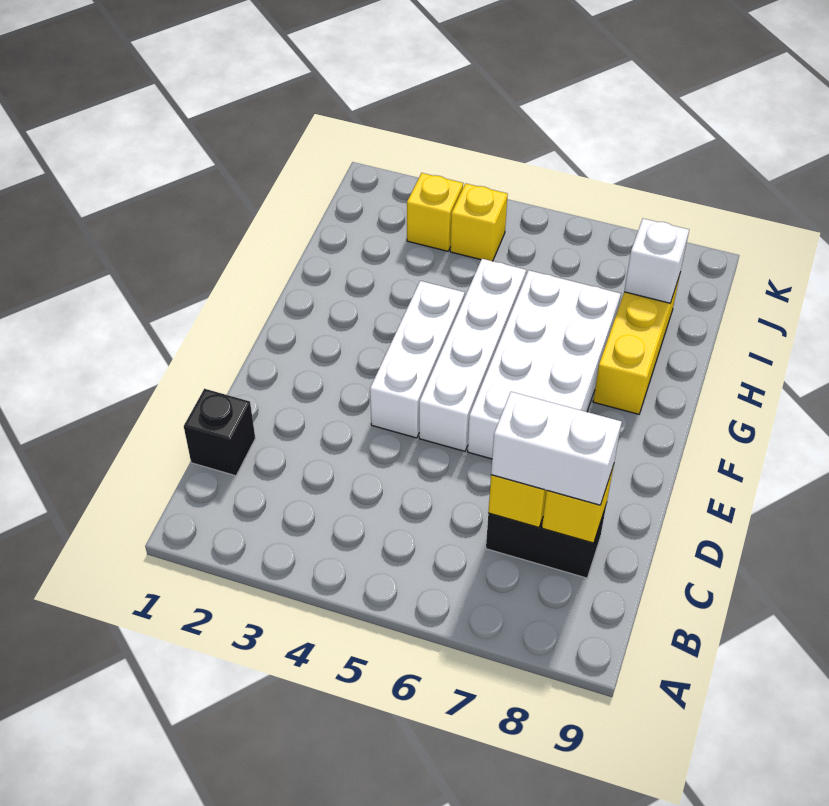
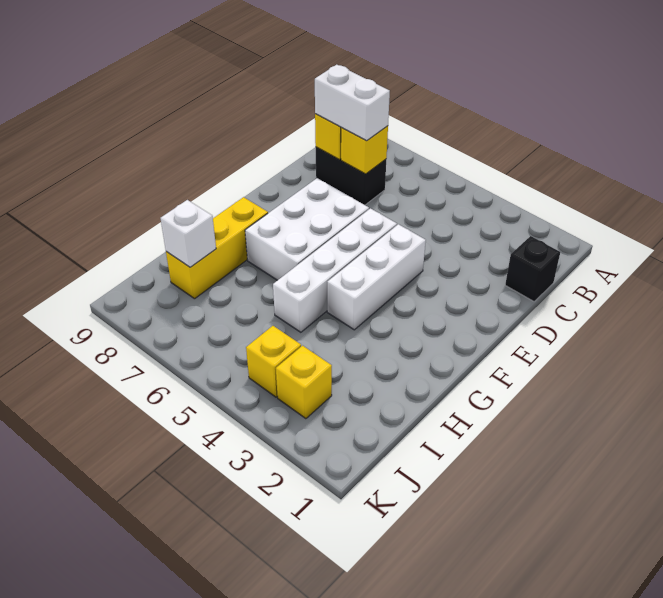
white 2x4 brick [468,270,621,459] -> white 2x3 brick [245,178,369,280]

